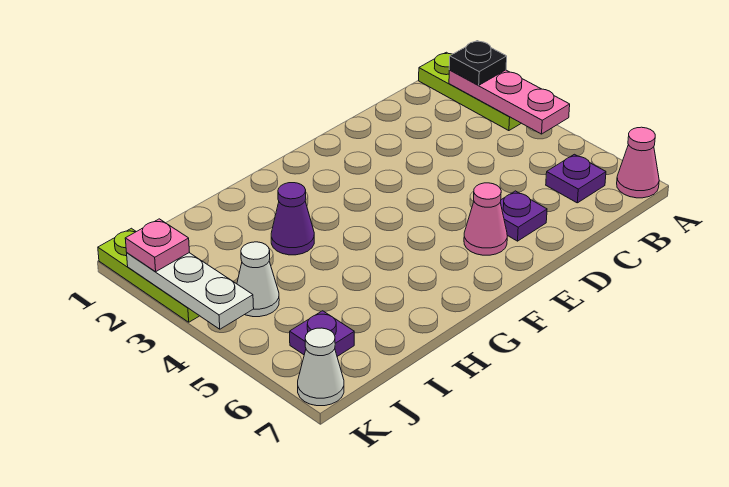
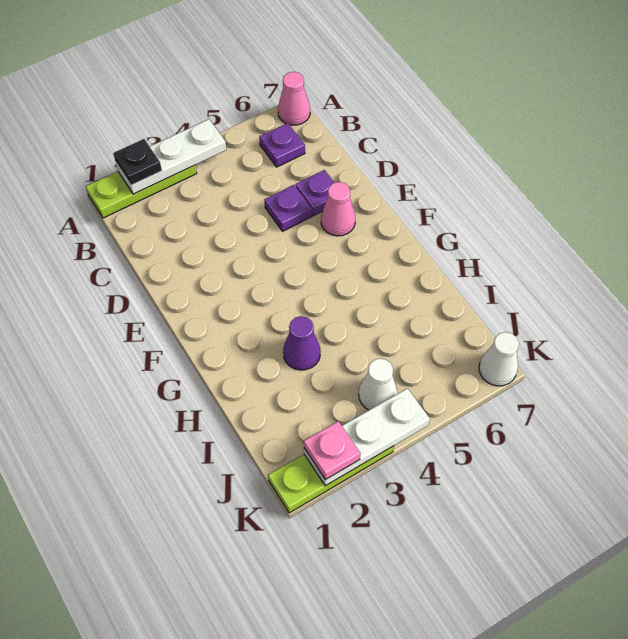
pink 1x3 plate [449,70,570,134] -> white 1x3 plate [116,119,226,194]
purple 1x1 plate [290,311,354,356] -> purple 1x1 plate moved to [265,185,312,231]

